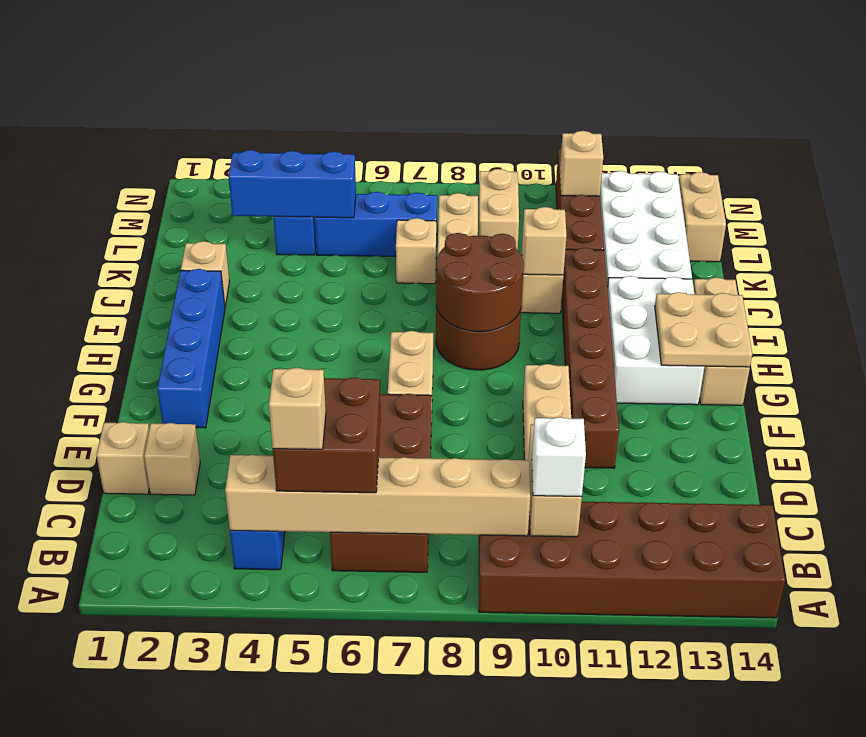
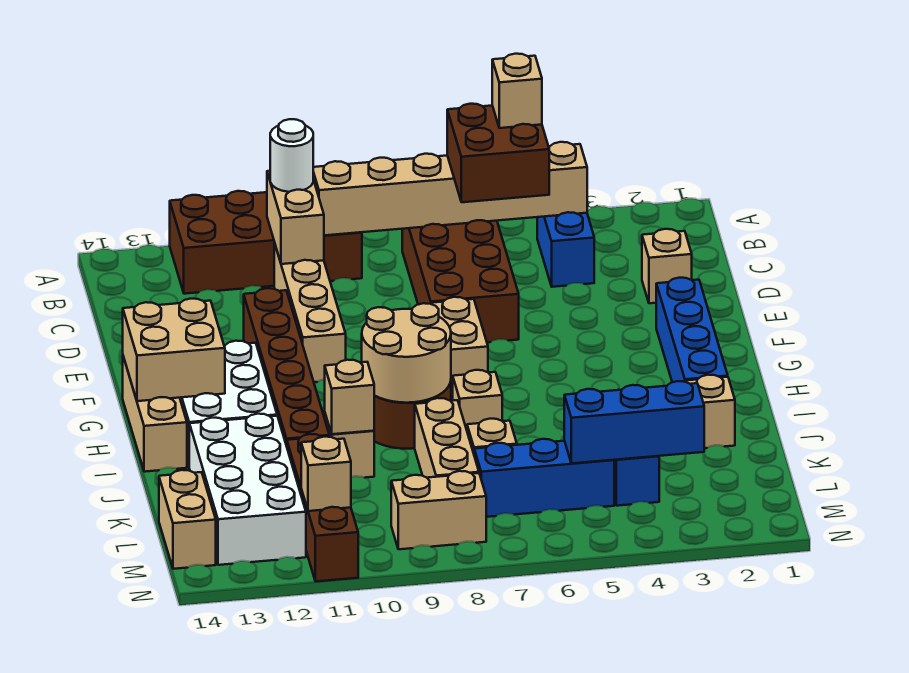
brown 2x6 brick [479,502,785,618] -> brown 2x4 brick [170,191,362,294]
white 1x1 brick [532,417,586,497] -> white 1x1 round brick [270,119,313,192]
tan 1x1 brick [96,422,149,494] -> tan 1x1 brick moved to [453,370,502,430]
tan 2x2 plate [655,292,752,367] -> tan 2x2 brick [123,298,225,401]
brown 2x2 round brick [436,233,524,332] -> tan 2x2 round brick [362,303,451,403]
tan 1x2 brick [479,169,519,250] -> tan 1x2 brick turned to [391,471,486,549]

